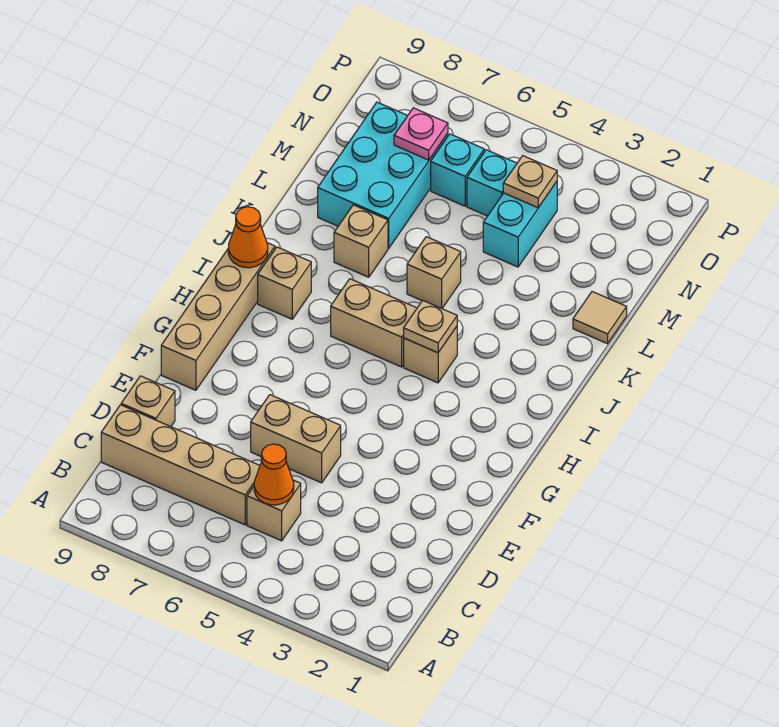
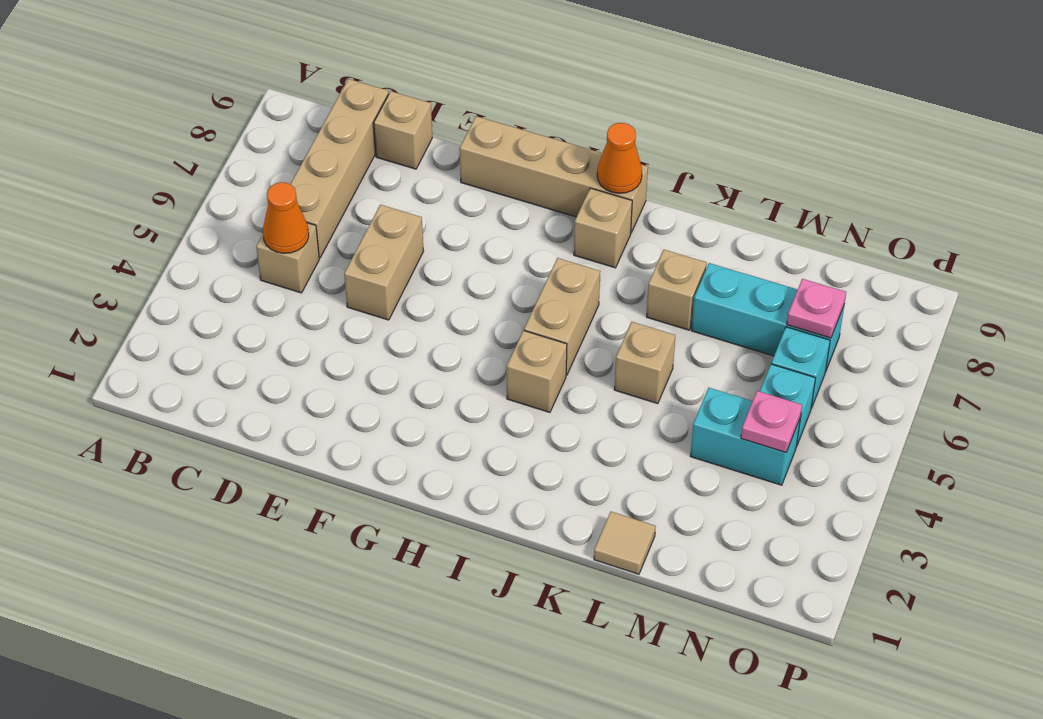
tan 1x1 plate [404,300,457,353] -> none
cyan 2x3 brick [318,102,448,248] -> cyan 1x3 brick [691,263,844,372]
tan 1x1 plate [503,156,557,208] -> pink 1x1 plate [741,391,802,452]

